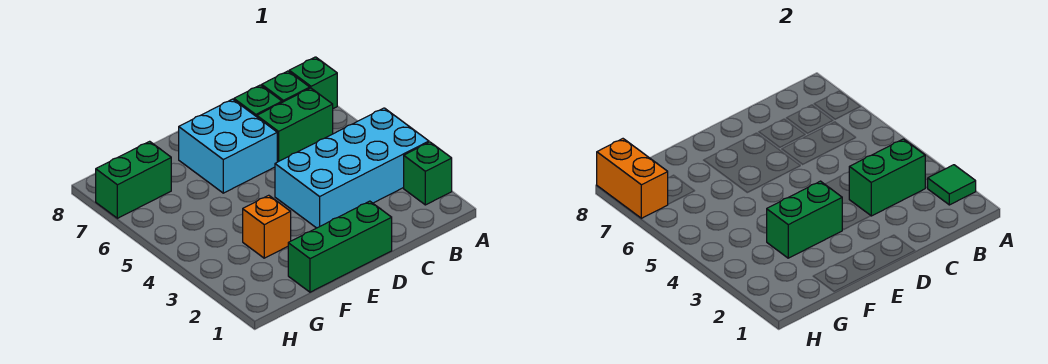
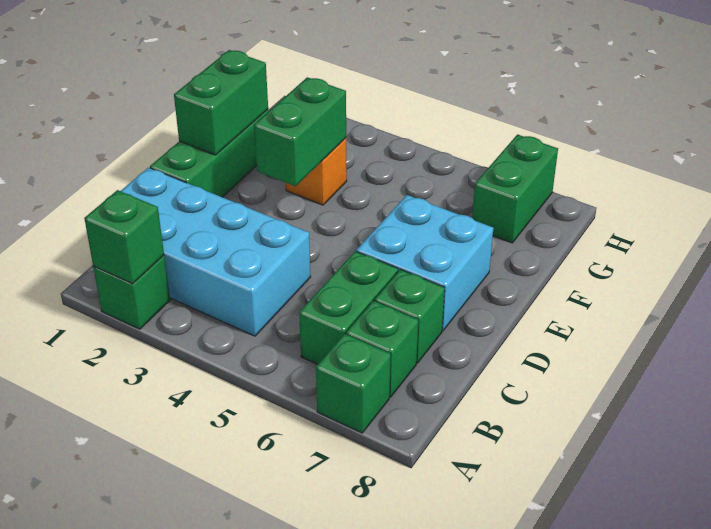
green 1x1 tile [928,165,976,205] -> green 1x1 brick [84,190,164,284]
cyan 2x4 brick [275,108,429,228] -> cyan 2x4 brick turned to [121,168,311,336]
green 1x2 brick [849,139,925,216] -> green 1x2 brick moved to [174,50,268,155]
orange 1x2 brick [597,139,668,218] -> none

